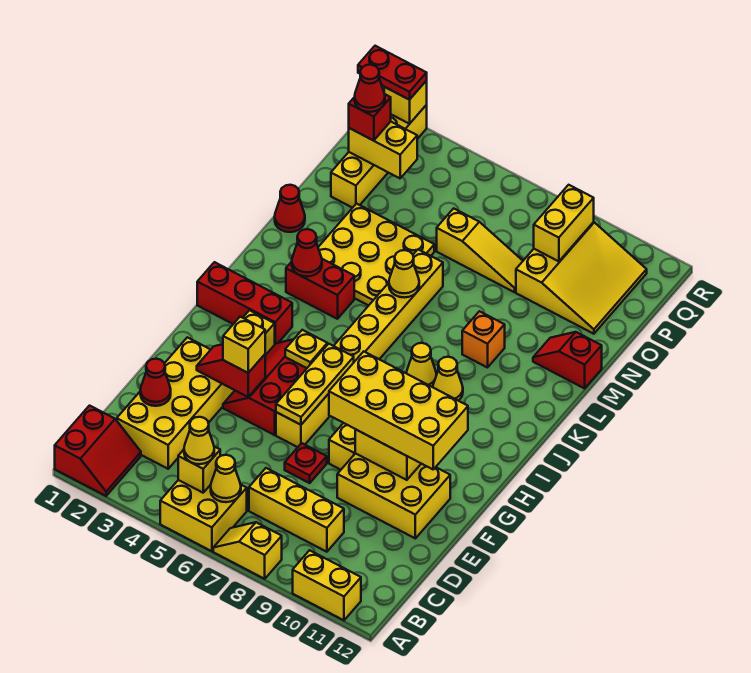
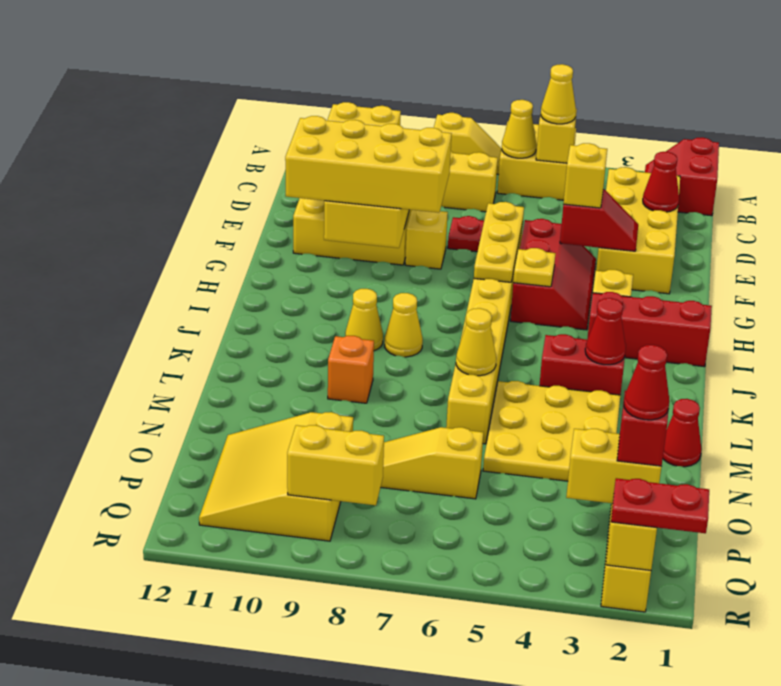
red 1x2 slope [533,332,602,388] -> none
yellow 1x2 brick [534,185,594,261] -> yellow 1x2 brick turned to [287,425,384,505]

